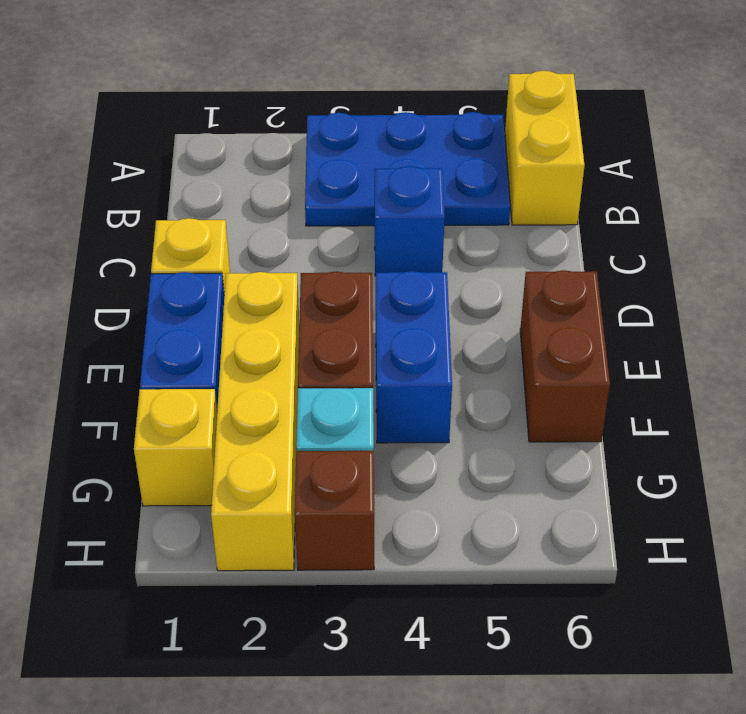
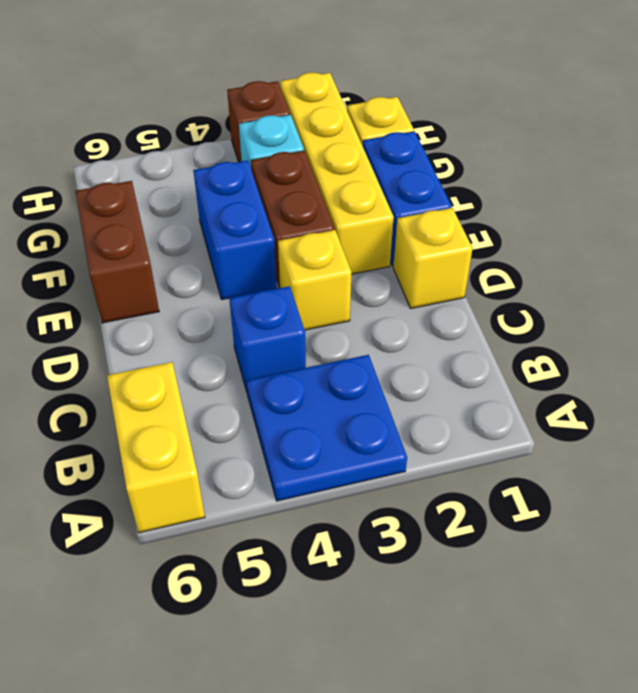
blue 2x3 plate [305,112,510,226] -> blue 2x2 plate [246,355,407,501]
none -> yellow 1x1 brick [278,230,352,330]

